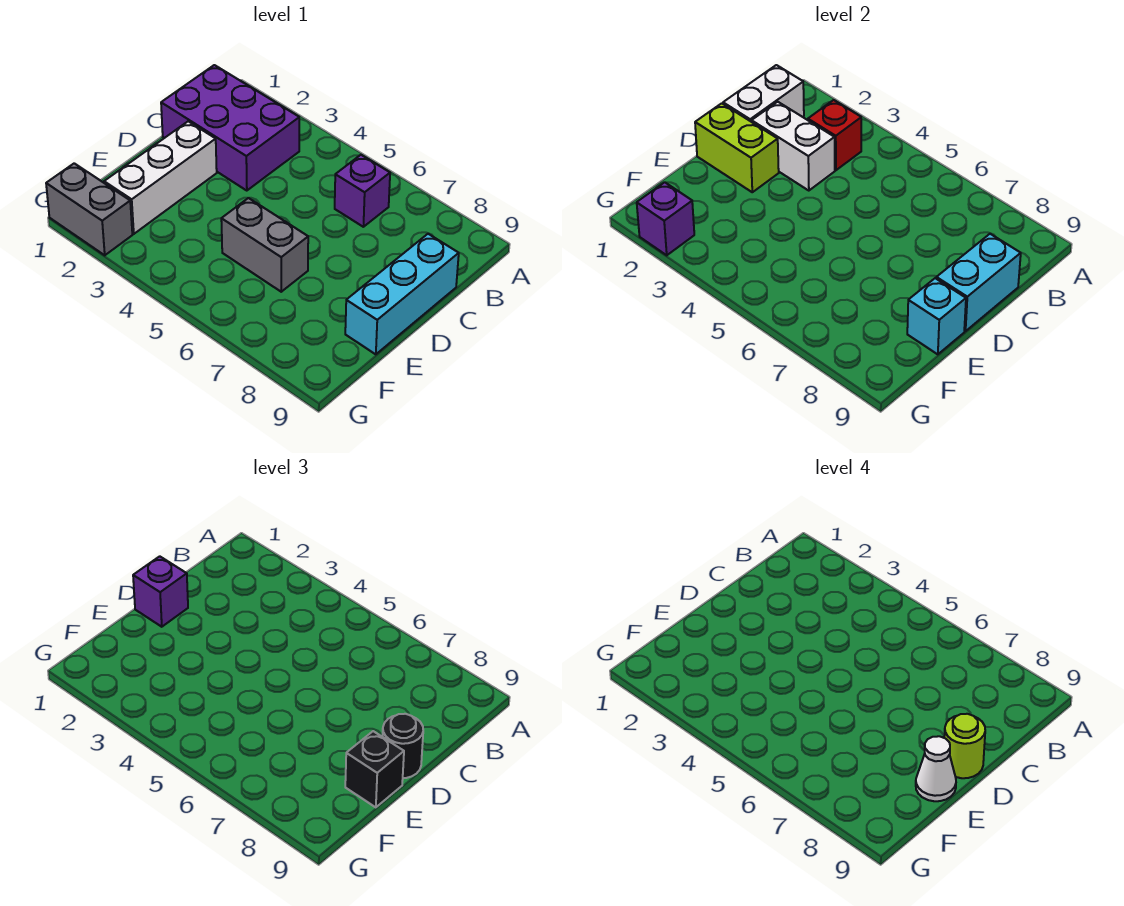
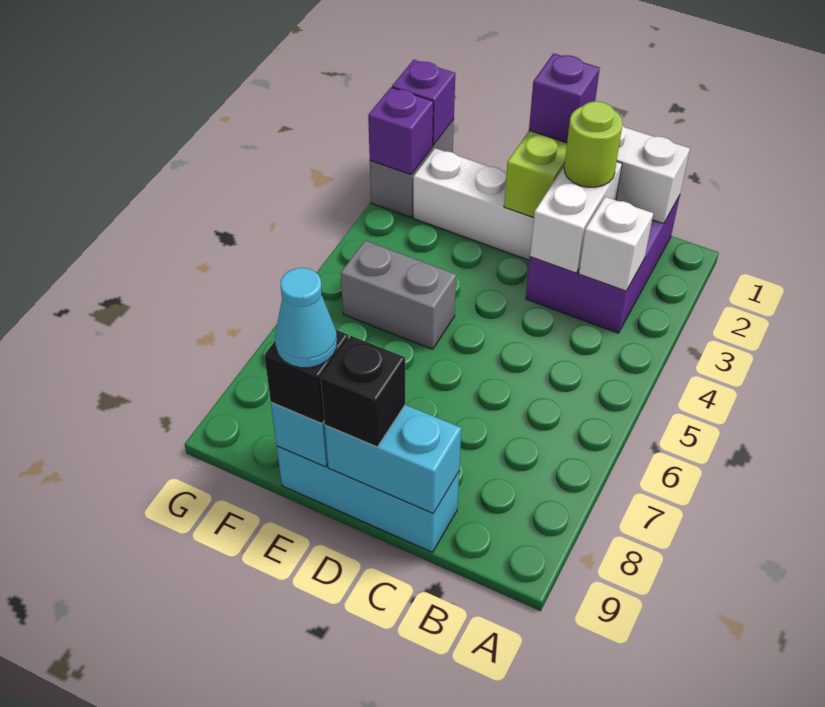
red 1x1 brick [808,100,861,170] -> white 1x1 brick [579,197,653,291]
purple 1x1 brick [335,155,390,227] -> purple 1x1 brick moved to [392,60,455,145]
black 1x1 round brick [382,714,423,778] -> black 1x1 brick [321,336,405,447]
lime 1x1 round brick [944,714,985,778] -> lime 1x1 round brick moved to [564,101,623,187]
grey 1x2 brick [221,198,308,292] -> grey 1x2 brick turned to [341,241,456,349]
white 1x1 cone [916,736,956,801] -> cyan 1x1 cone [275,268,337,368]

